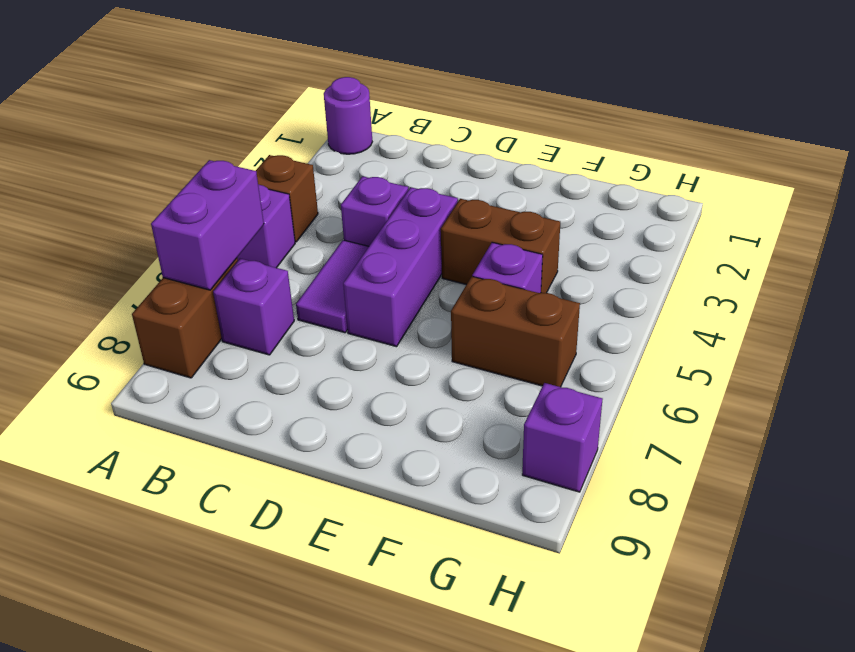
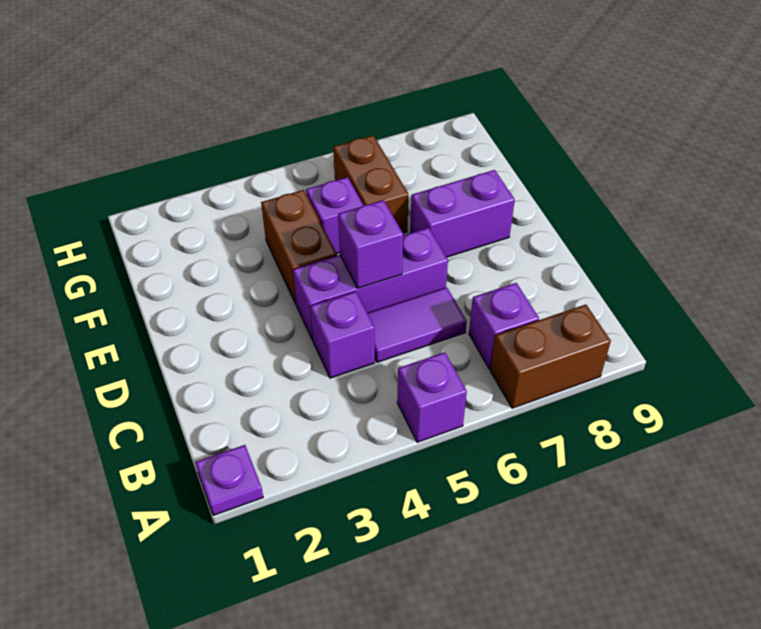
purple 1x1 round brick [324,77,372,154] -> purple 1x1 plate [195,445,263,515]
brown 1x1 brick [256,155,318,242] -> none
purple 1x2 brick [151,160,264,290] -> purple 1x2 brick moved to [410,170,515,257]
purple 1x1 brick [522,383,603,492] -> purple 1x1 brick moved to [338,200,403,288]

